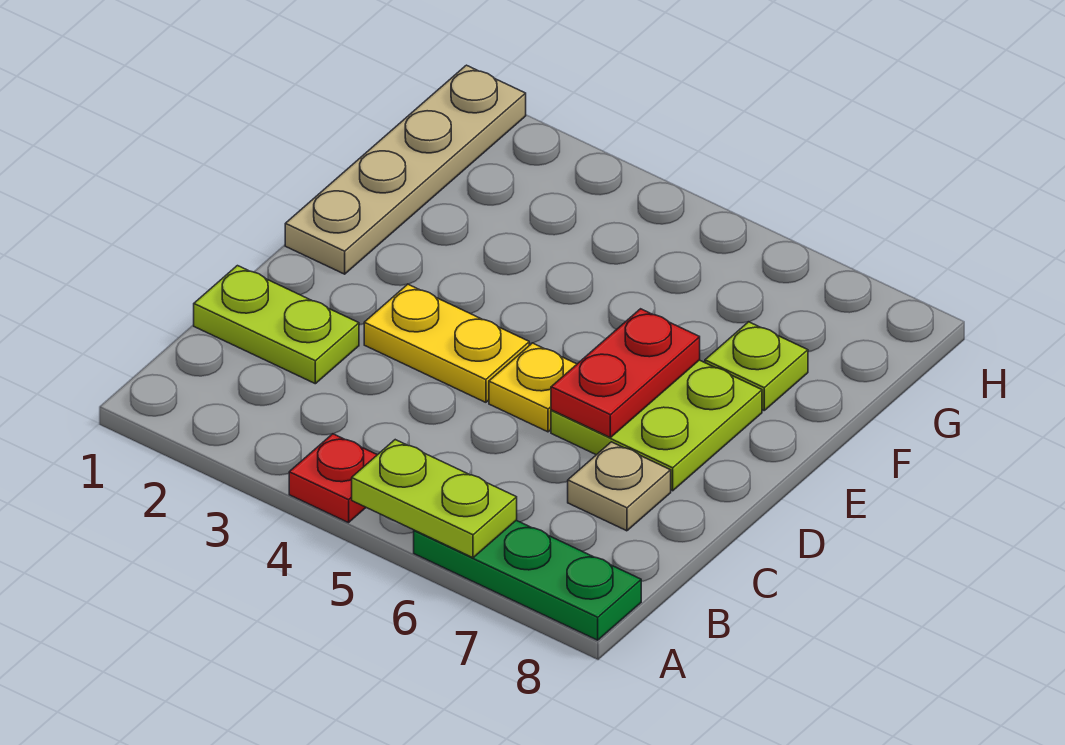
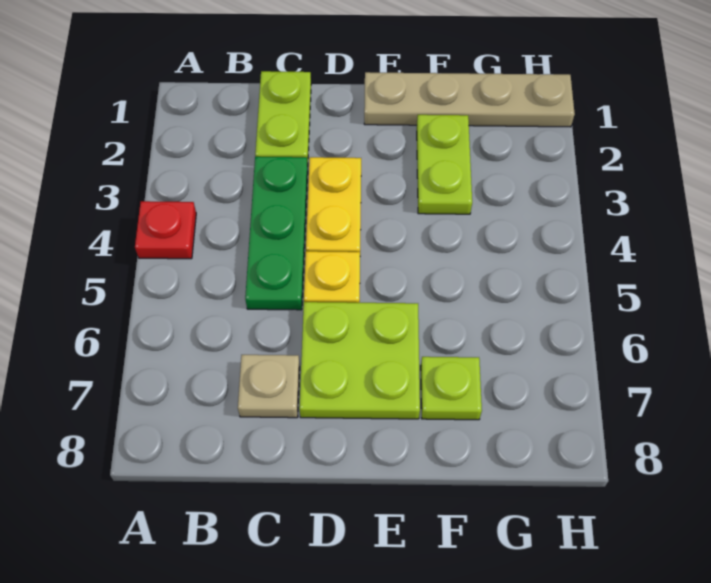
lime 1x2 plate [352,440,517,558] -> lime 1x2 plate moved to [417,115,472,214]
green 1x3 plate [414,520,641,640] -> green 1x3 plate moved to [245,157,308,310]
red 1x2 plate [551,309,700,437] -> none

